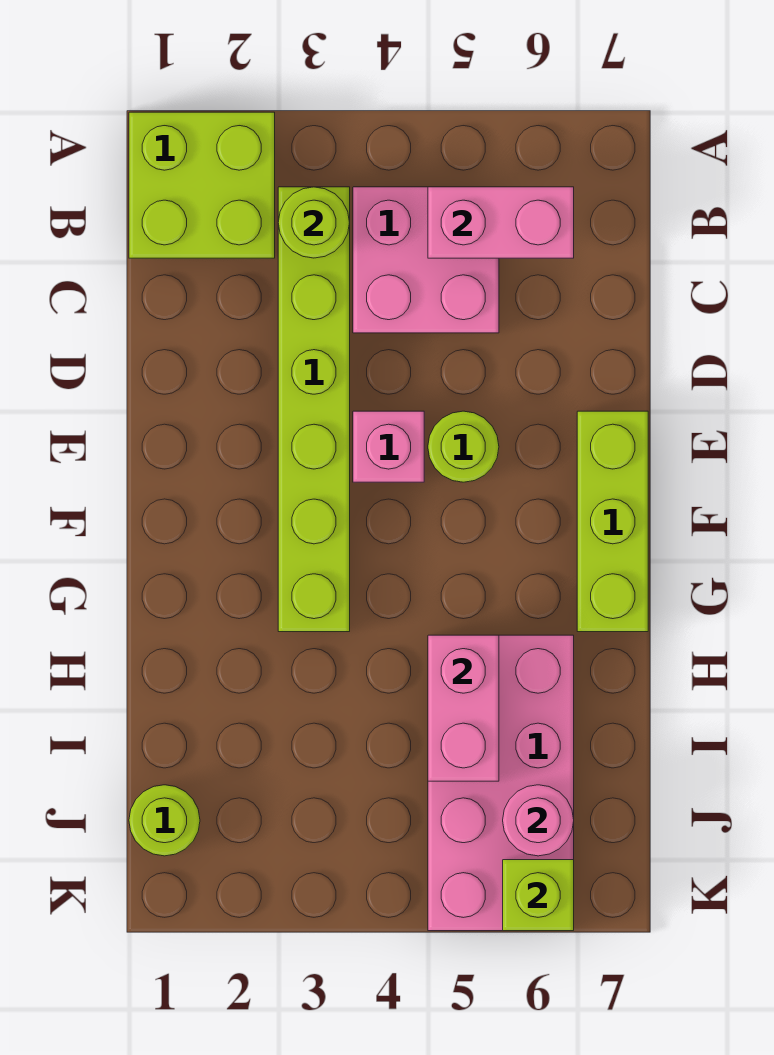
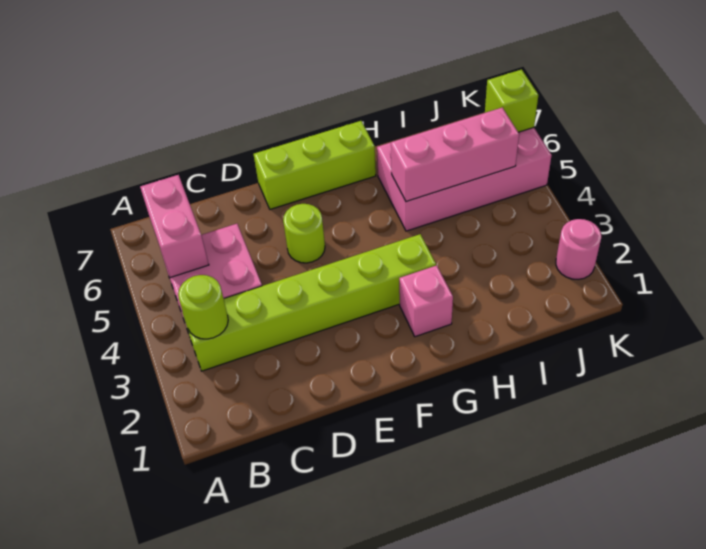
lime 2x2 brick [129,112,275,258] -> none
pink 1x1 brick [353,411,424,482] -> pink 1x1 brick moved to [399,265,453,337]
pink 1x2 brick [428,635,499,781] -> pink 1x3 brick [391,108,519,202]
lime 1x1 round brick [129,785,200,856] -> none
pink 1x1 round brick [503,785,574,856] -> pink 1x1 round brick moved to [556,219,601,279]

